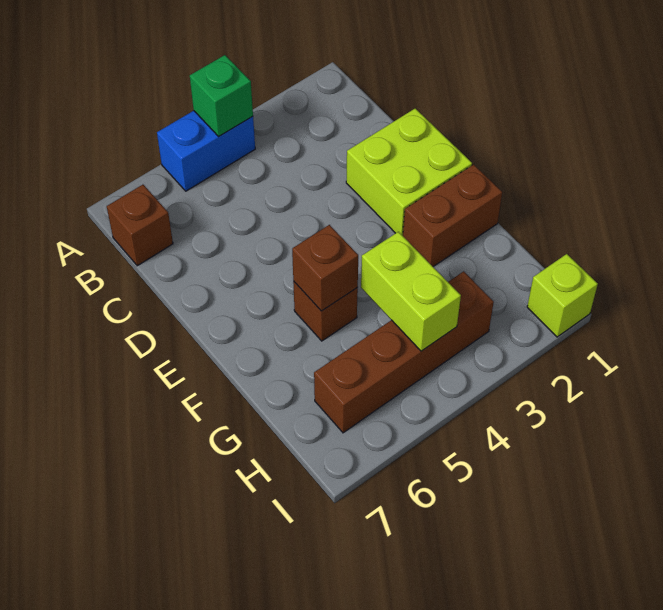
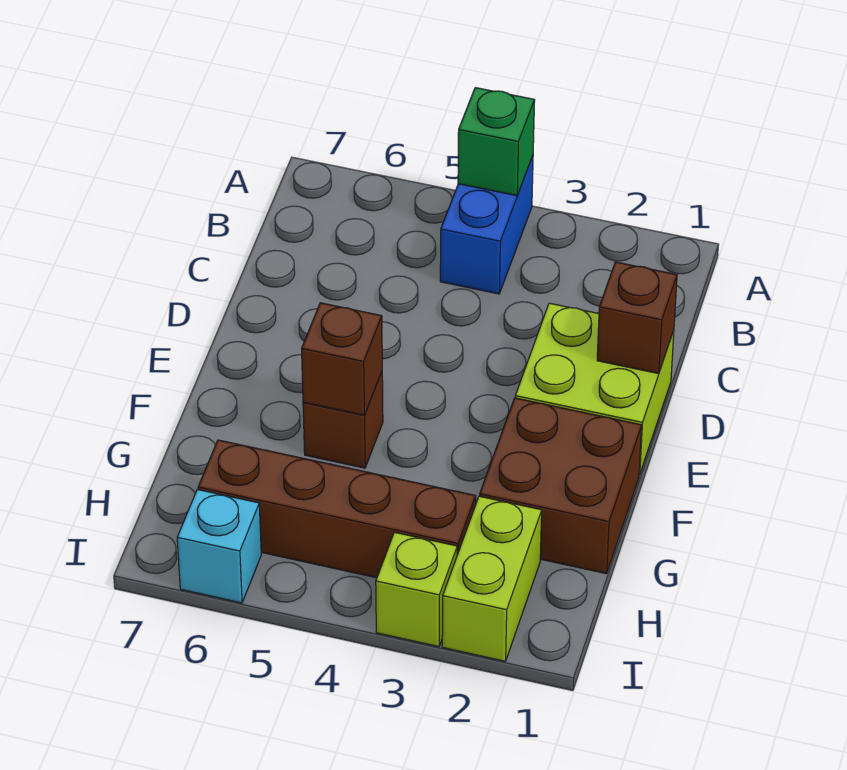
blue 1x2 brick [157,111,255,191] -> blue 1x2 brick turned to [440,156,533,294]
brown 1x1 brick [107,185,173,266] -> brown 1x1 brick moved to [597,262,677,374]
brown 1x2 brick [403,164,502,267] -> brown 2x2 brick [480,398,642,574]
lime 1x2 brick [361,232,461,351] -> lime 1x2 brick moved to [442,496,542,661]
lime 1x1 brick [527,254,598,337] -> lime 1x1 brick moved to [376,532,457,647]
none -> cyan 1x1 brick [177,489,261,603]

